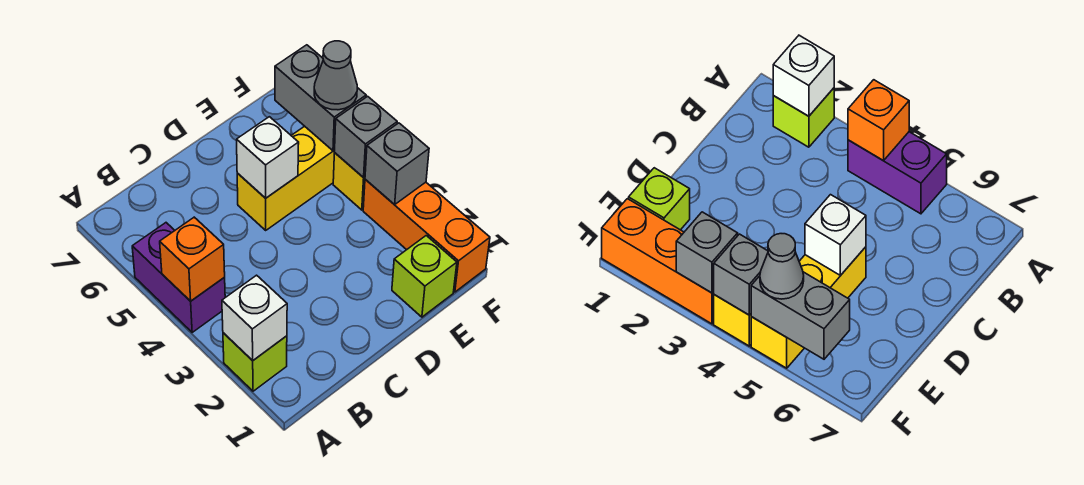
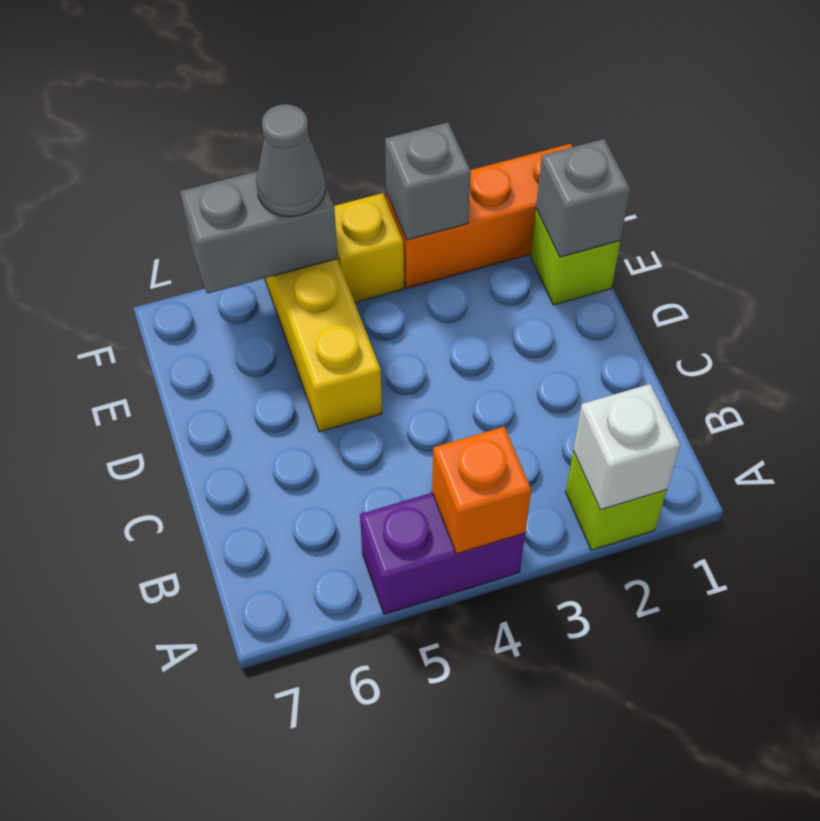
white 1x1 brick [237,117,299,198] -> none
grey 1x1 brick [335,96,397,178] -> grey 1x1 brick moved to [536,139,630,257]

